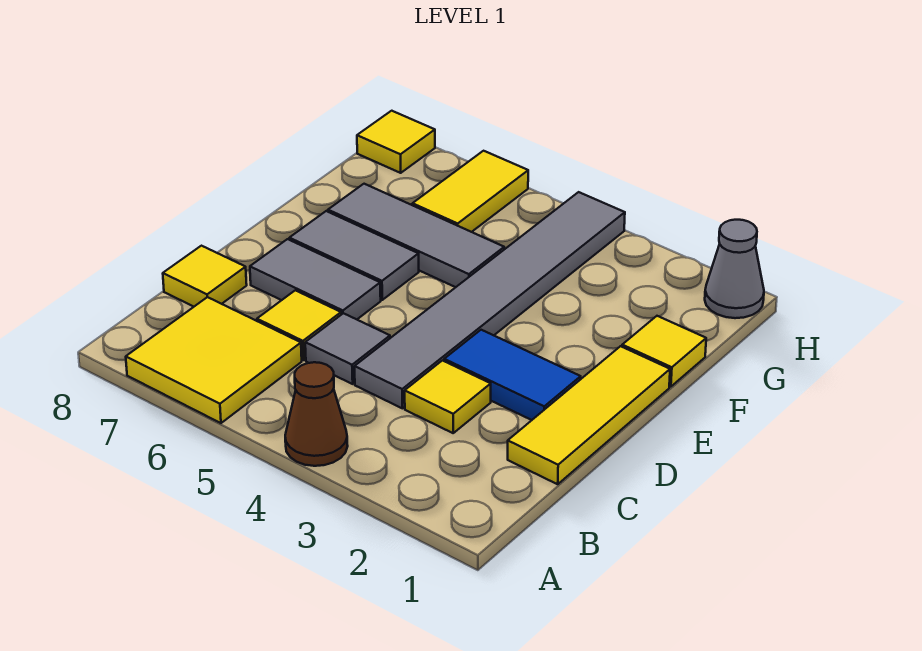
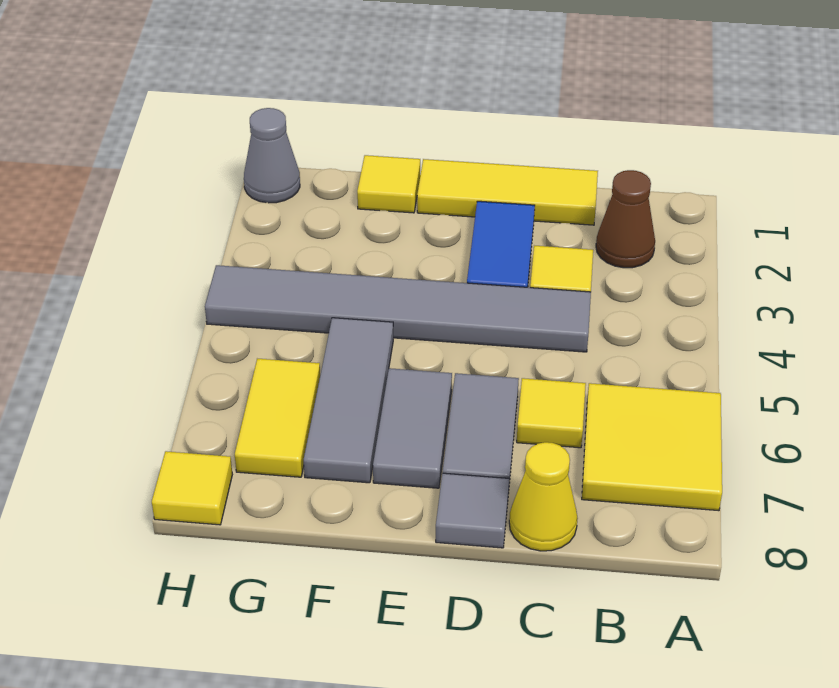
brown 1x1 cone [285,362,348,466] -> brown 1x1 cone moved to [596,170,655,268]
grey 1x1 tile [305,313,390,384] -> grey 1x1 tile moved to [436,473,509,548]
yellow 1x1 tile [163,246,247,307] -> yellow 1x1 cone [509,442,578,551]
yellow 1x2 tile [412,151,528,232] -> yellow 1x2 tile turned to [235,359,320,477]

